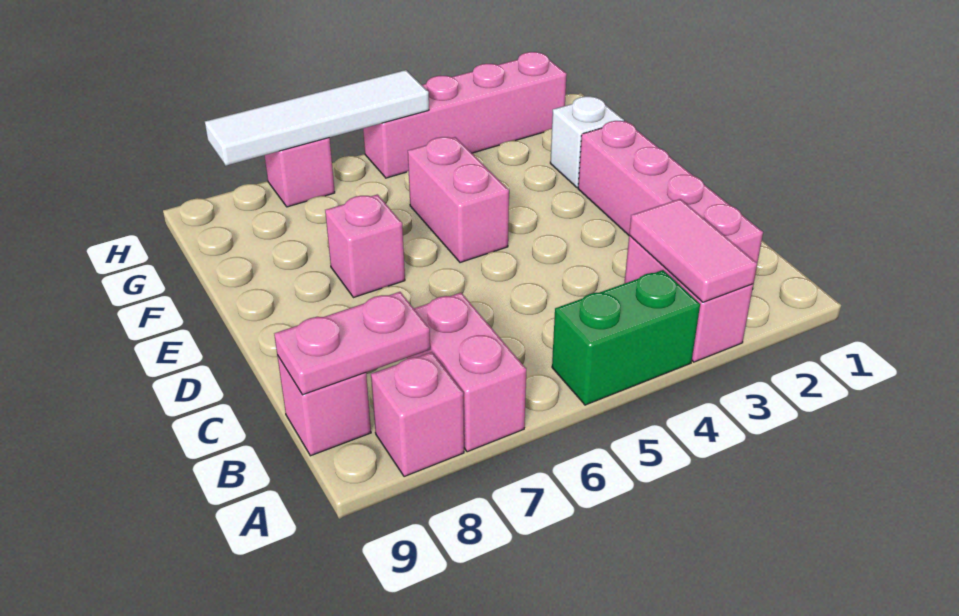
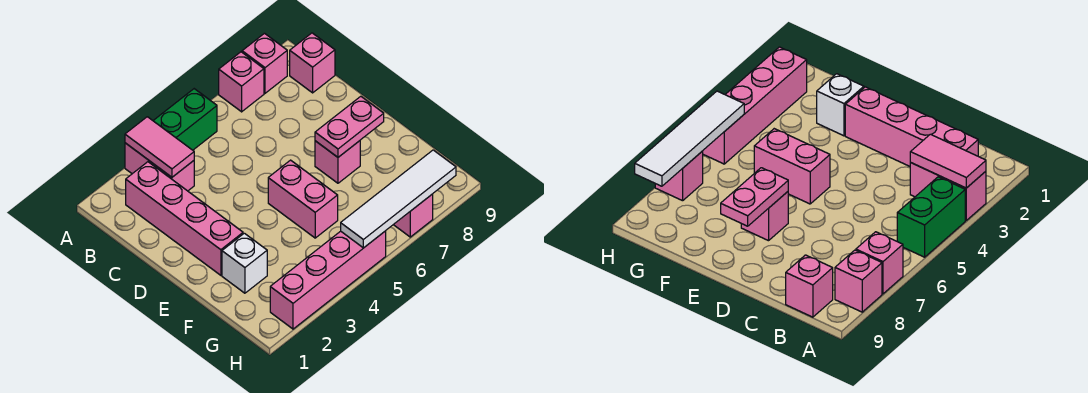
pink 1x2 brick [407,293,526,452] -> pink 1x1 brick [219,52,264,112]
pink 1x2 plate [274,292,430,395] -> pink 1x2 plate moved to [315,96,384,157]

